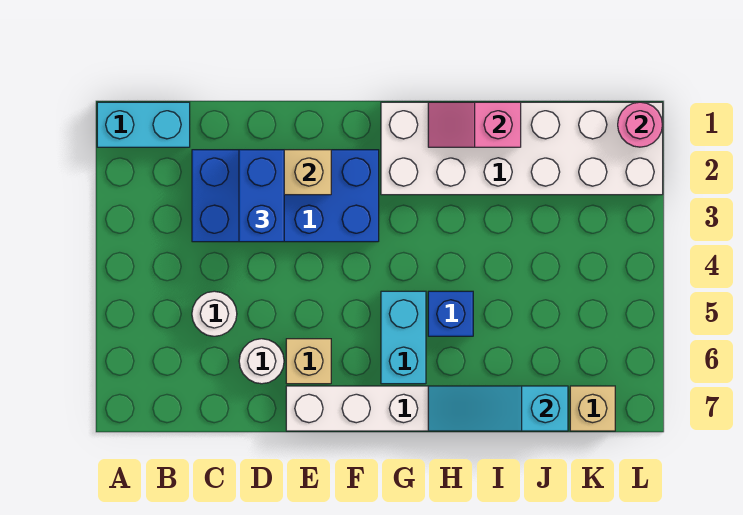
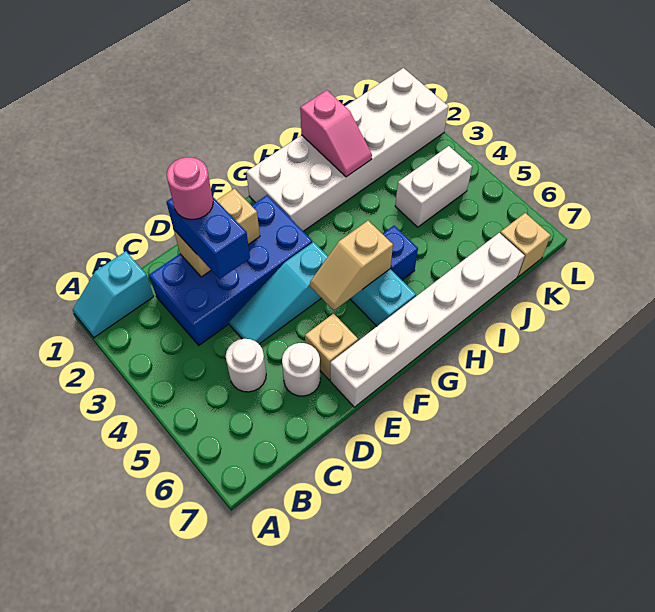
cyan 1x2 brick [97,102,190,147] -> cyan 1x2 slope [73,251,154,337]
none -> tan 1x2 slope [310,221,393,310]
pink 1x2 slope [428,102,521,147] -> pink 1x2 slope turned to [300,90,372,177]
cyan 1x3 slope [428,386,568,431] -> cyan 1x3 slope moved to [229,242,328,344]
none -> white 1x2 brick [395,146,472,227]
pink 1x1 round brick [618,102,663,147] -> pink 1x1 round brick moved to [167,157,213,219]

